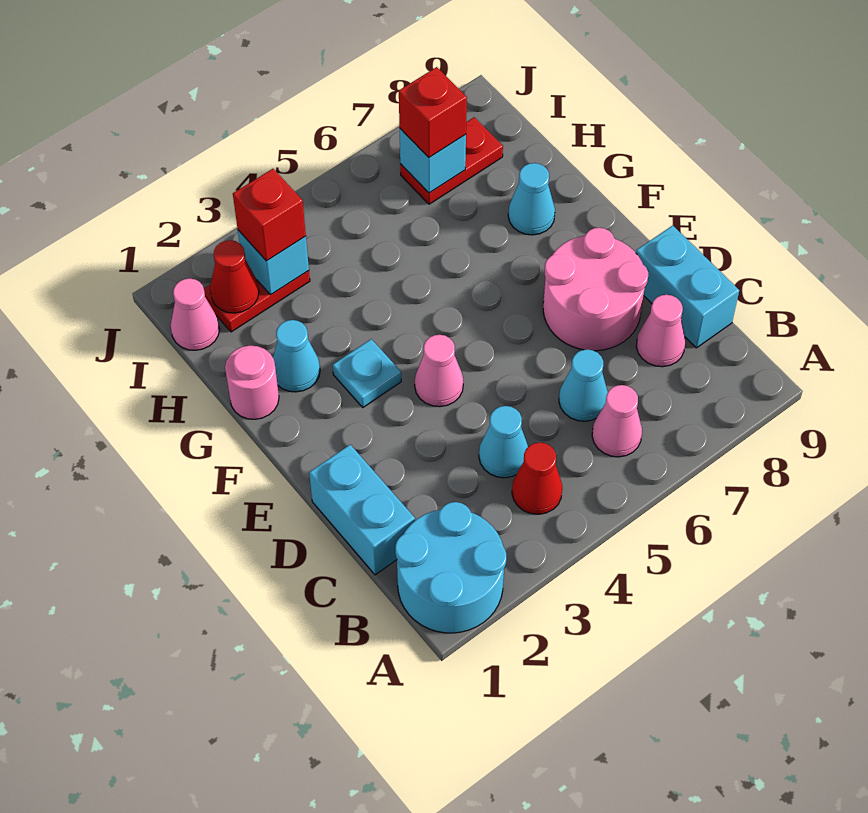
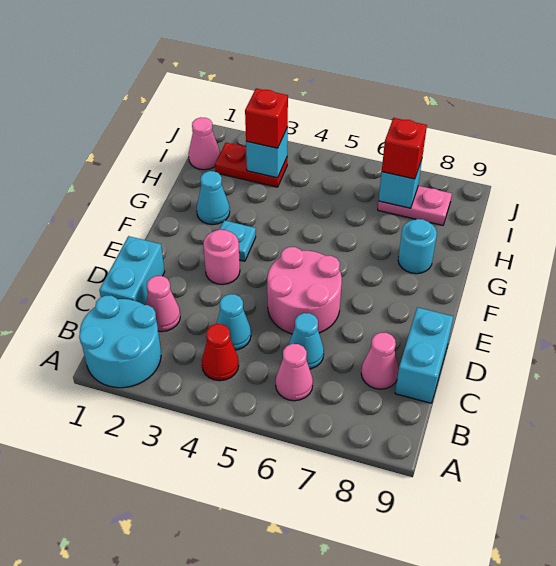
pink 2x2 round brick [543,228,648,351] -> pink 2x2 round brick moved to [267,247,342,334]
pink 1x1 cone [415,335,463,407] -> pink 1x1 cone moved to [146,276,180,332]
pink 1x1 round brick [225,346,279,419] -> pink 1x1 round brick moved to [203,230,240,284]
cyan 1x1 cone [508,163,555,235] -> cyan 1x1 round brick [398,219,437,274]
red 1x1 cone [210,240,259,313] -> none
red 1x2 plate [400,117,503,204] -> pink 1x2 plate [378,186,452,225]

